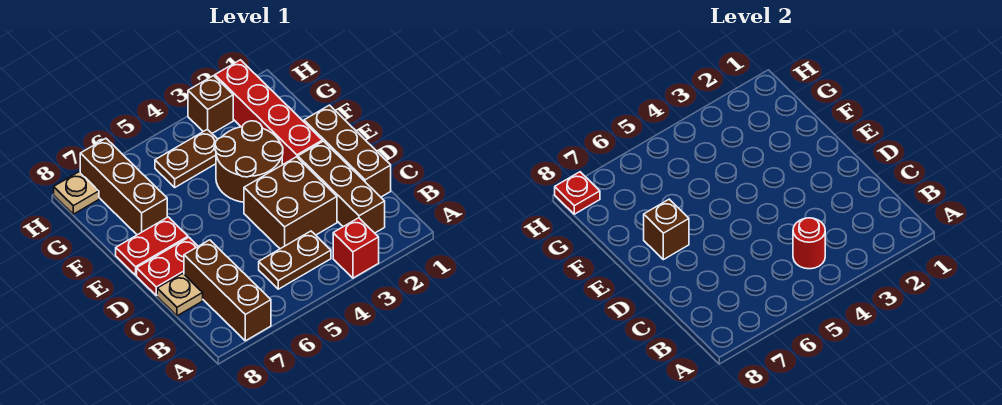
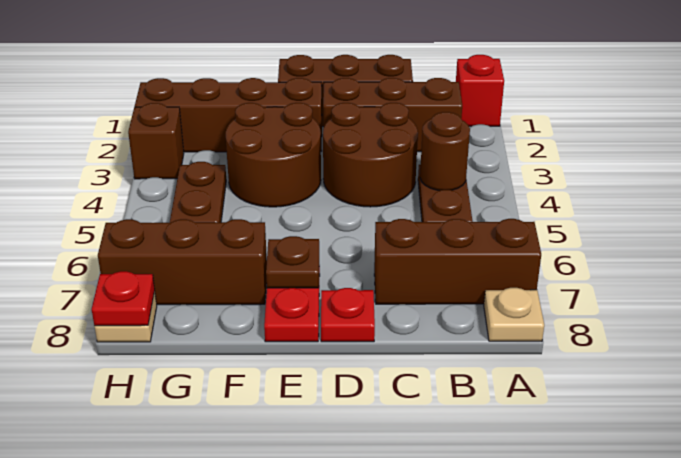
red 1x1 brick [333,218,379,278] -> red 1x1 brick moved to [456,55,504,126]
red 1x1 round brick [793,218,825,269] -> brown 1x1 round brick [420,112,470,191]
brown 2x2 brick [244,157,337,249] -> brown 2x2 round brick [323,103,418,207]
tan 1x1 plate [157,273,203,316] -> tan 1x1 plate moved to [484,288,544,341]
red 1x2 plate [137,237,198,295] -> red 1x1 plate [321,288,375,342]
red 1x4 brick [215,60,322,165] -> brown 1x4 brick [135,78,322,152]
brown 1x1 brick [644,199,689,260] -> brown 1x1 plate [266,236,319,288]

